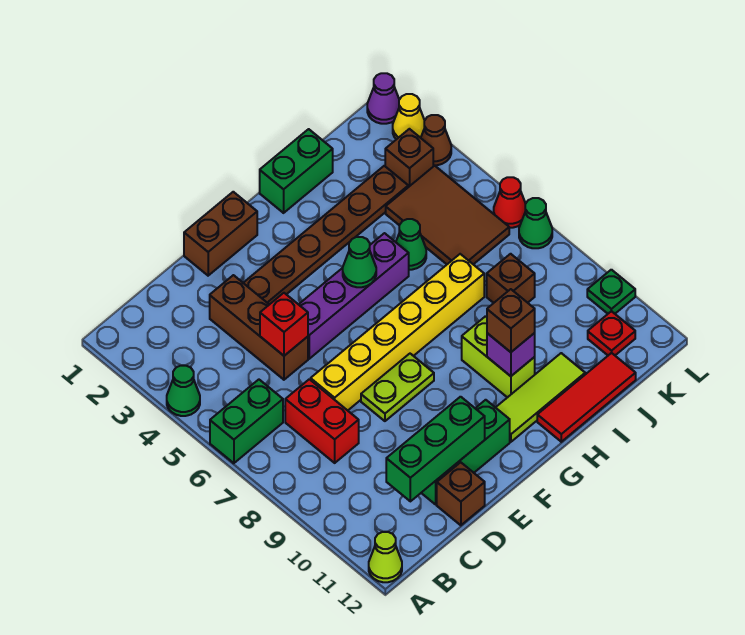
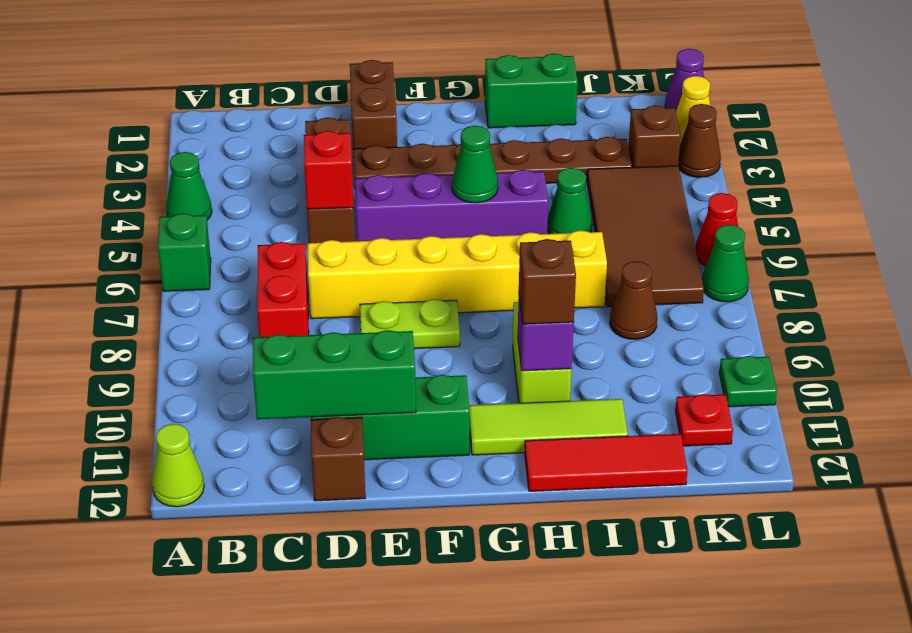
green 1x2 brick [210,380,283,463] -> green 1x1 brick [158,214,211,291]
brown 1x2 brick [184,192,257,276] -> brown 1x2 brick turned to [350,60,397,149]
brown 2x3 tile [386,166,509,264] -> brown 2x4 tile [587,166,704,307]
brown 1x1 brick [487,254,535,303] -> brown 1x1 cone [610,261,657,339]

